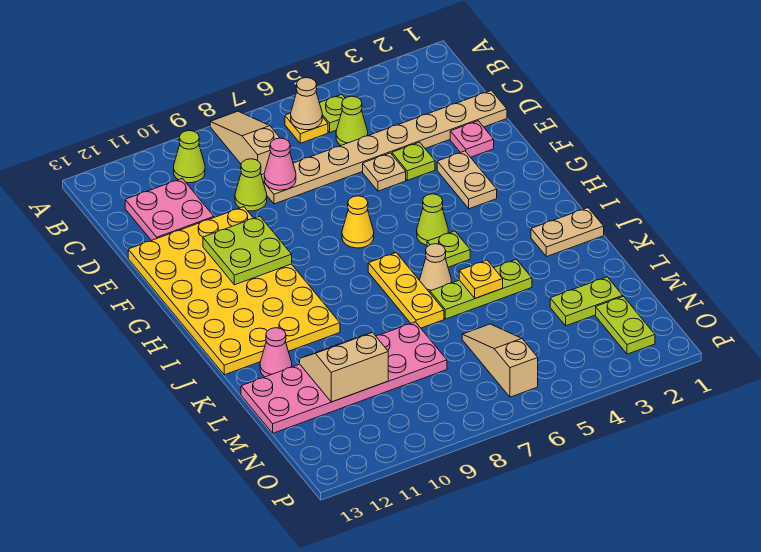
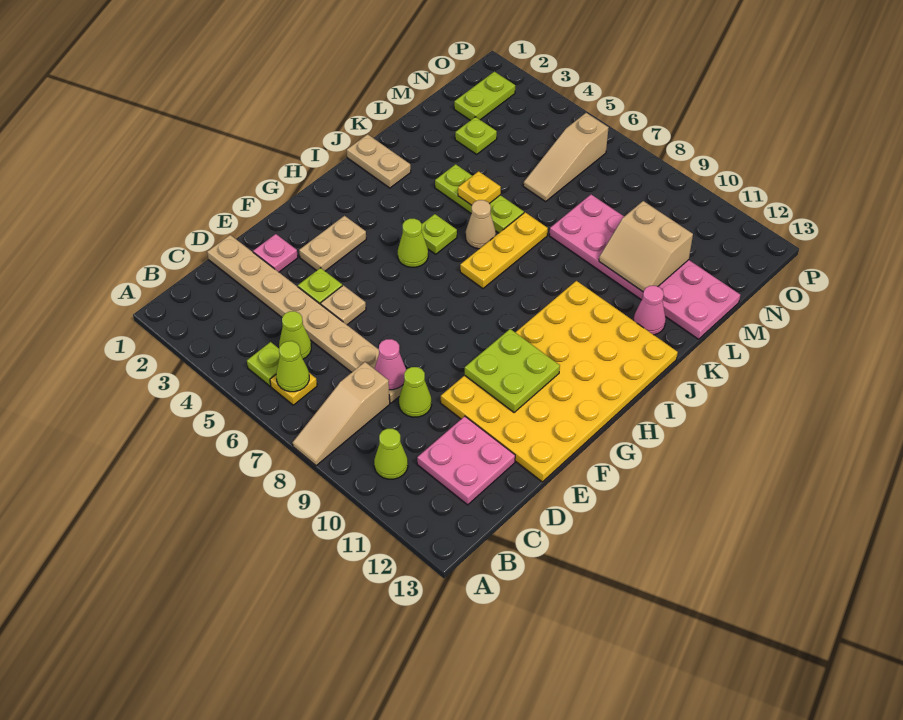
tan 1x1 cone [291,78,322,130] -> lime 1x1 cone [276,341,309,392]
yellow 1x1 cone [342,196,374,248] -> none
lime 1x2 plate [550,277,623,326] -> lime 1x1 plate [455,117,497,154]

